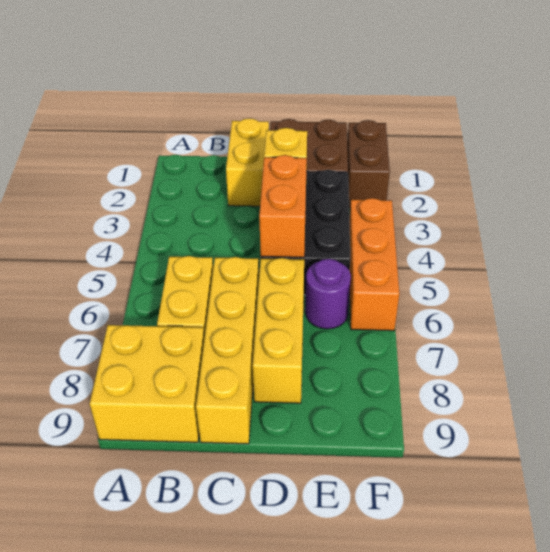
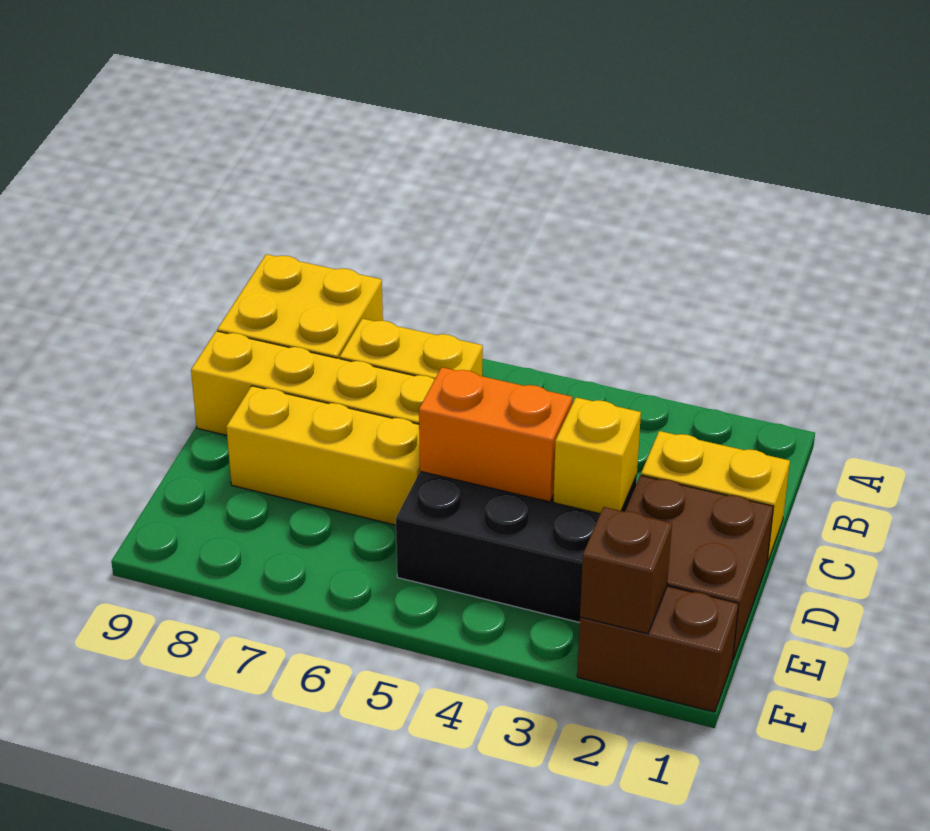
purple 1x1 round brick [305,259,351,329] -> none
none -> brown 1x1 brick [580,507,672,634]
orange 1x3 brick [349,198,399,331] -> none

